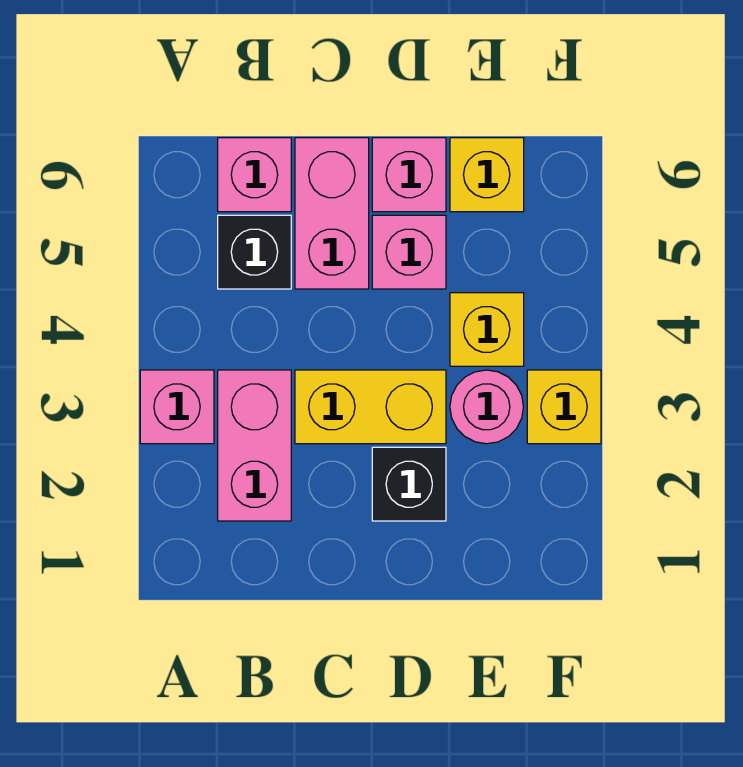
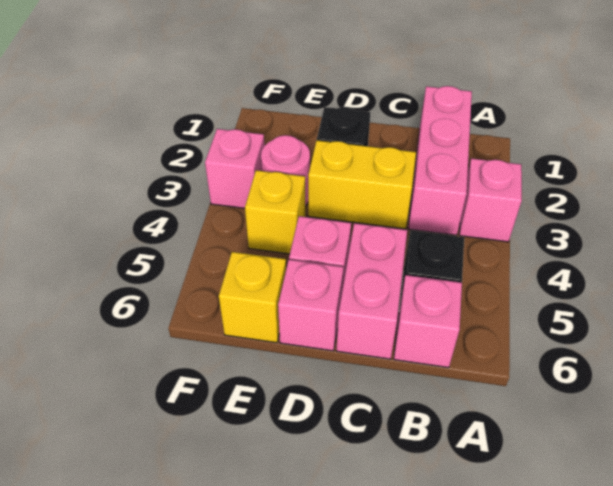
pink 1x2 brick [218,370,291,521] -> pink 1x3 brick [408,86,472,235]
yellow 1x1 brick [527,370,601,444] -> pink 1x1 brick [205,129,265,208]

